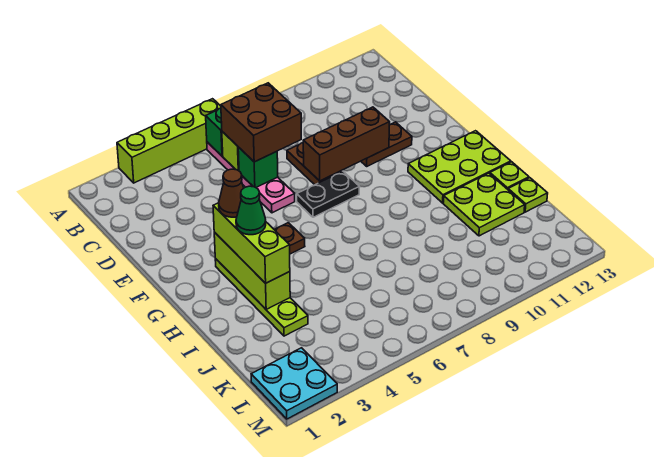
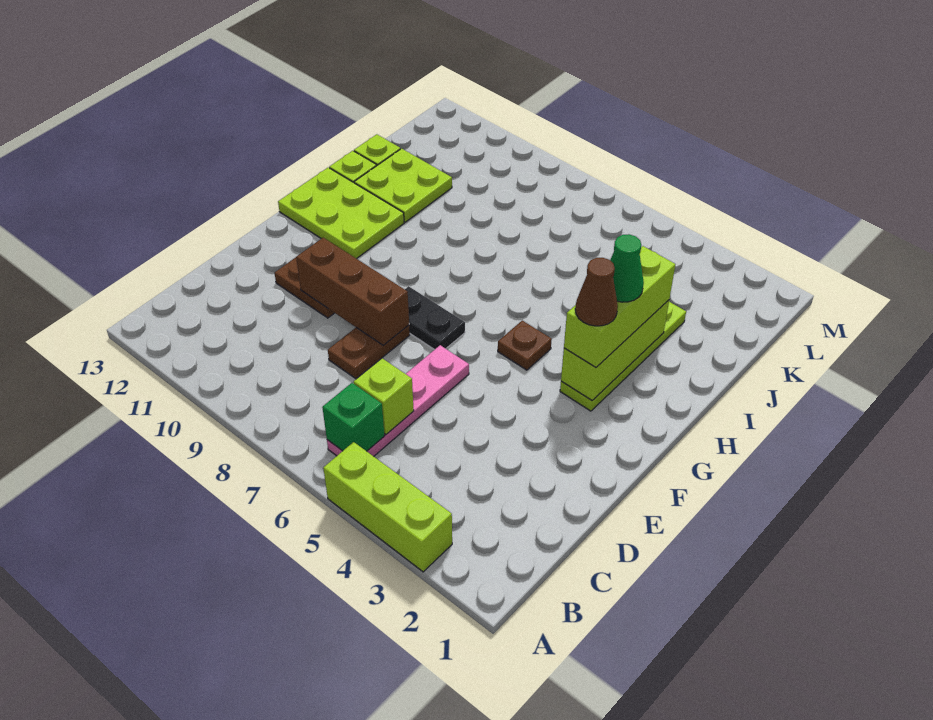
lime 1x4 brick [117,99,221,183] -> lime 1x3 brick [323,442,452,572]
brown 2x2 brick [221,83,301,162] -> none
green 1x1 brick [238,147,278,188] -> none
cyan 2x2 plate [251,348,337,419] -> none

